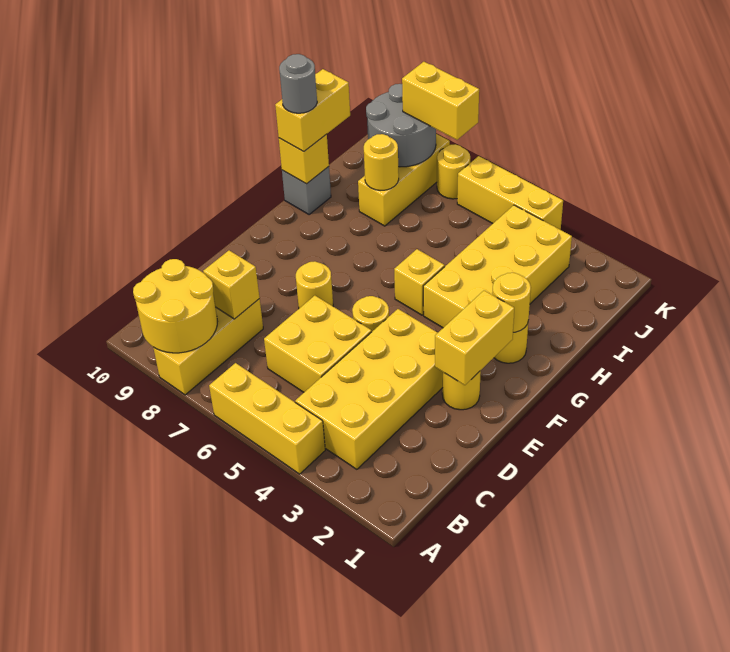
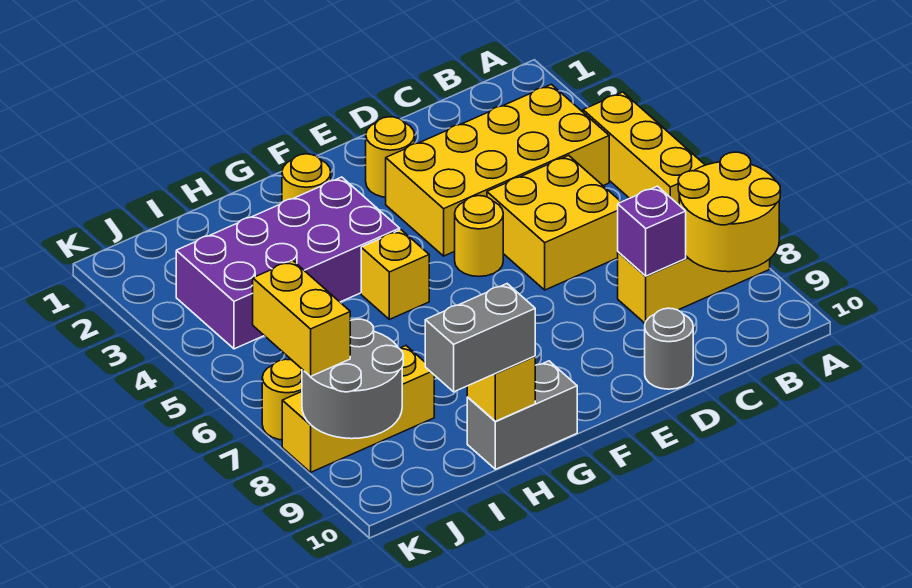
yellow 1x1 brick [203,250,260,319] -> purple 1x1 brick [618,186,686,276]
yellow 1x2 brick [435,291,514,385] -> none
yellow 1x1 round brick [296,261,333,308] -> none
yellow 1x1 round brick [492,273,531,332] -> none
yellow 2x4 brick [423,205,572,328] -> purple 2x4 brick [176,177,400,349]
grey 1x1 brick [282,167,331,215] -> grey 1x2 brick [467,361,577,469]
yellow 1x2 brick [275,69,350,152] -> grey 1x2 brick [425,284,535,392]
grey 1x1 round brick [279,54,317,113] -> grey 1x1 round brick moved to [645,308,693,389]
yellow 1x1 round brick [364,134,399,190] -> none
yellow 1x3 brick [457,156,563,230] -> none

